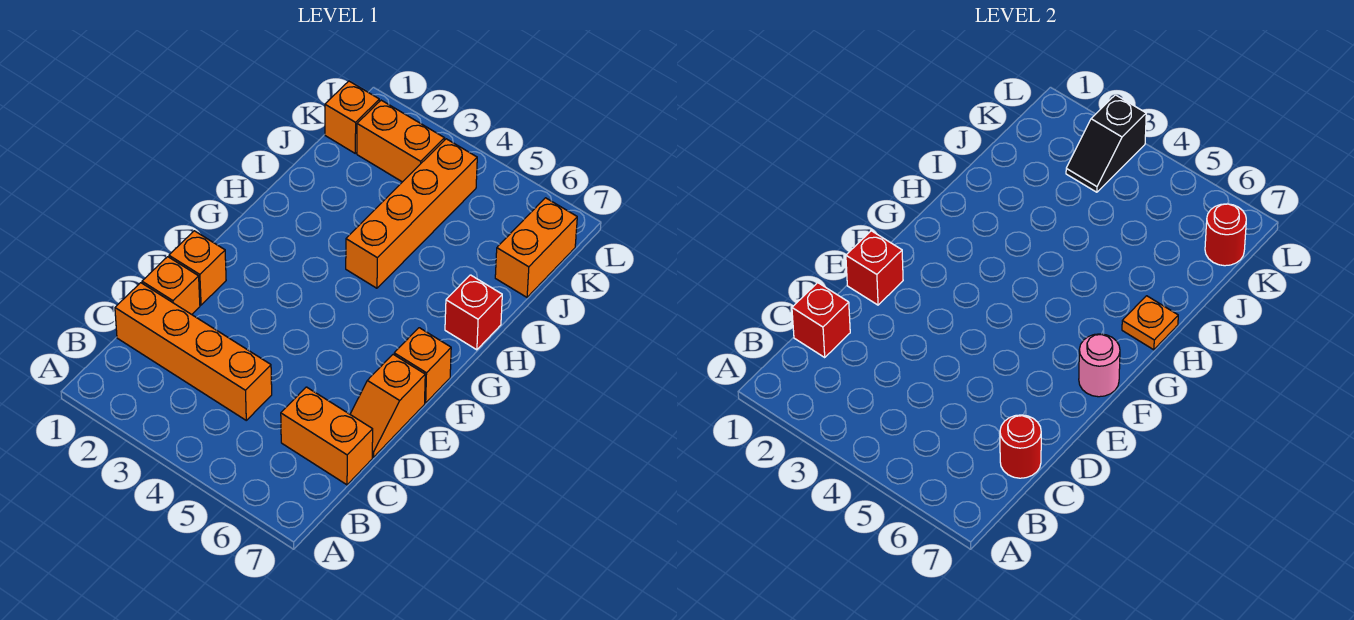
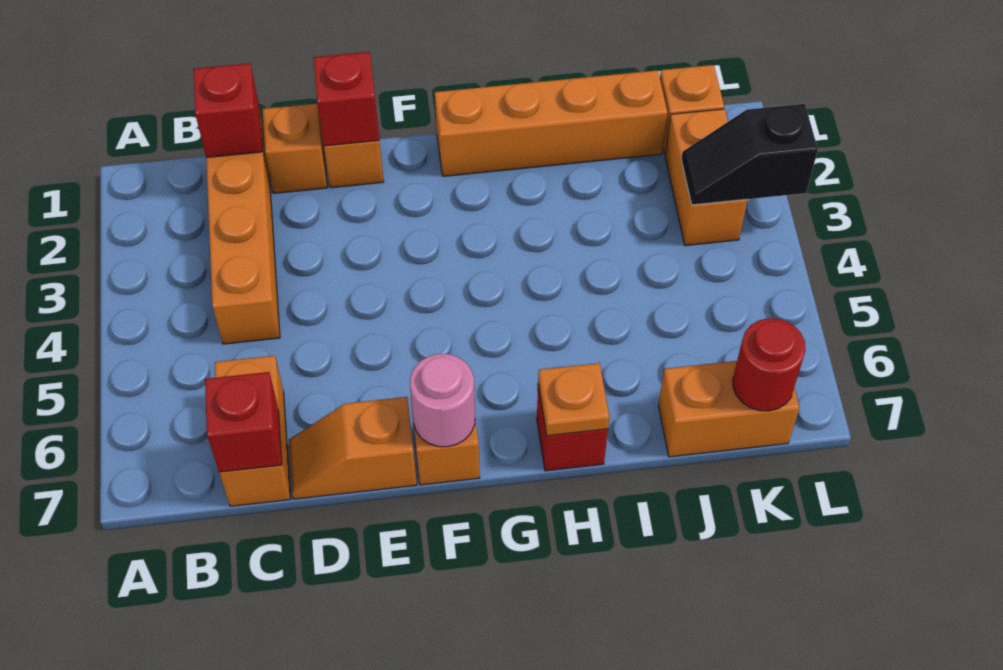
red 1x1 round brick [1000,415,1041,478] -> red 1x1 brick [205,372,282,472]
orange 1x4 brick [346,139,477,288] -> orange 1x4 brick moved to [435,70,668,176]

